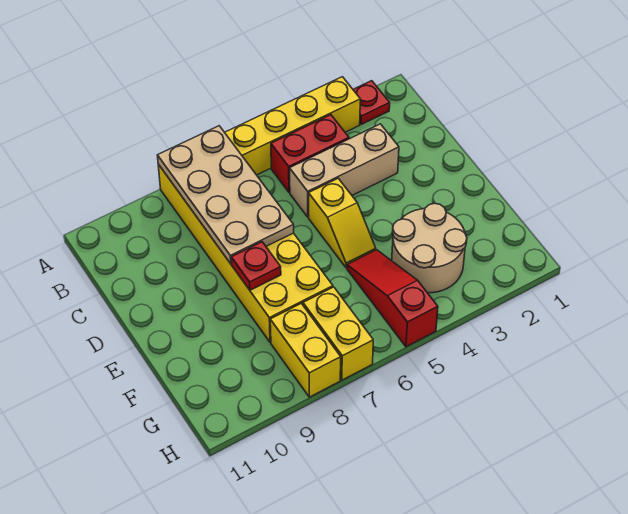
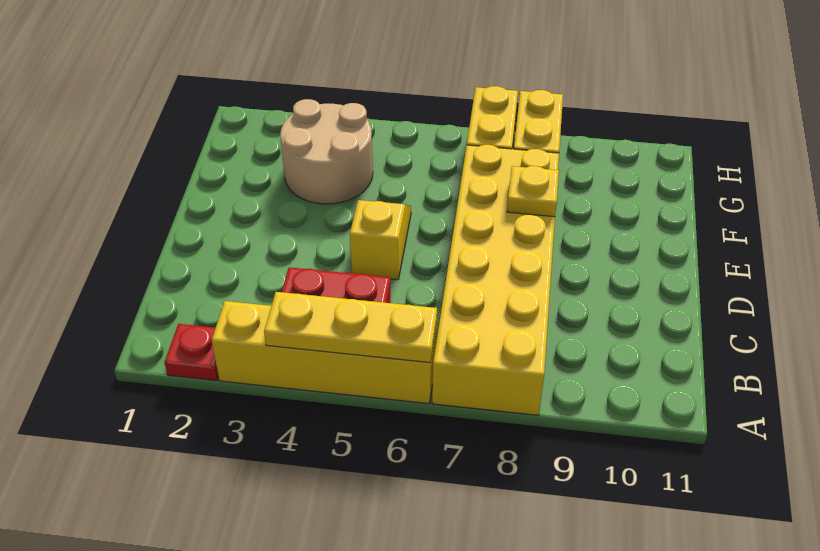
none -> yellow 1x3 plate [264,292,437,363]
tan 2x4 plate [157,126,294,264] -> none
tan 1x3 brick [290,124,399,217] -> none
red 1x1 plate [231,242,281,290] -> yellow 1x1 plate [507,166,559,217]
red 1x3 slope [347,250,438,347] -> none

